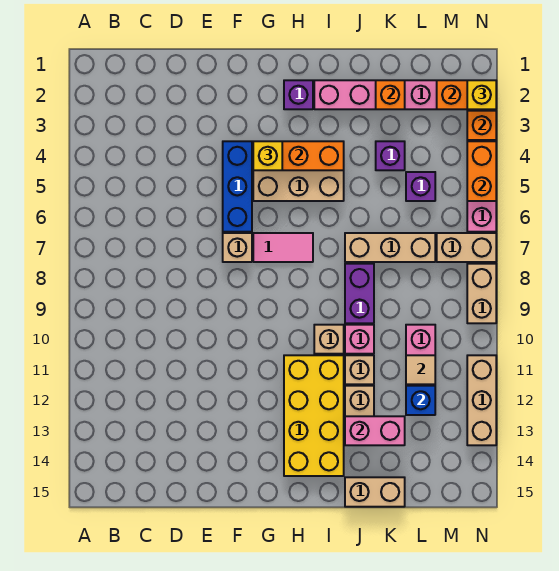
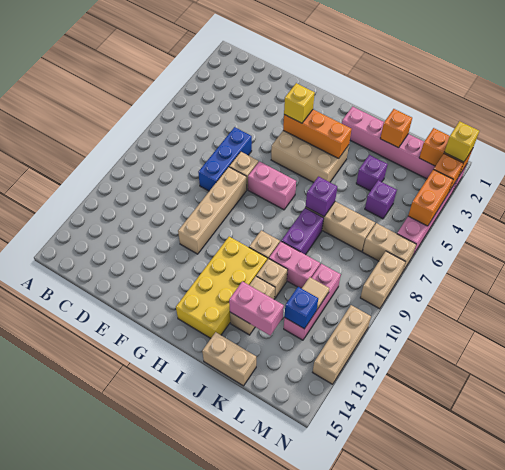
blue 1x3 brick [223,141,252,232] -> blue 1x3 brick moved to [198,127,252,191]
none -> tan 1x4 brick [178,167,247,254]
pink 1x2 tile [253,233,313,262] -> pink 1x2 brick [248,161,296,210]
purple 1x1 brick [284,80,313,109] -> purple 1x1 brick moved to [306,177,337,217]
pink 1x1 brick [345,325,374,354] -> pink 1x2 brick [269,242,320,289]

